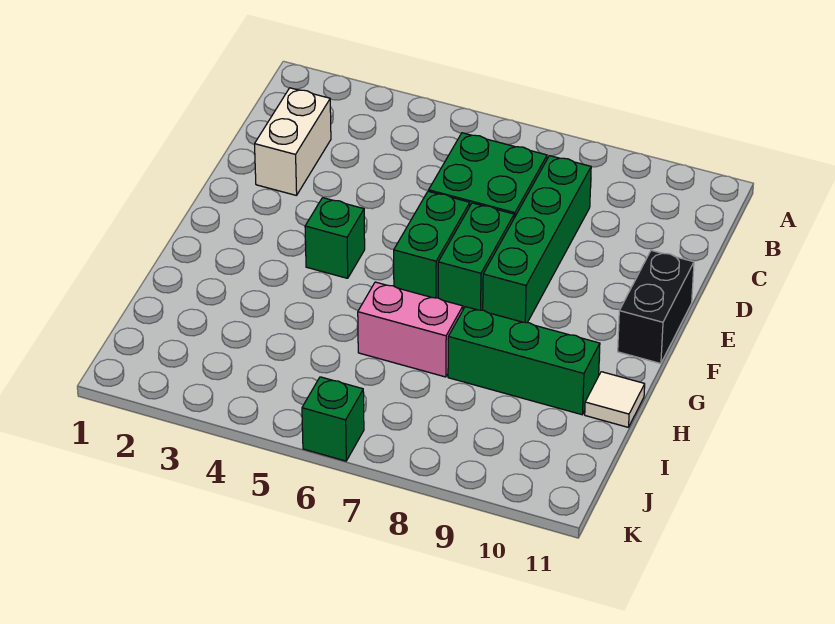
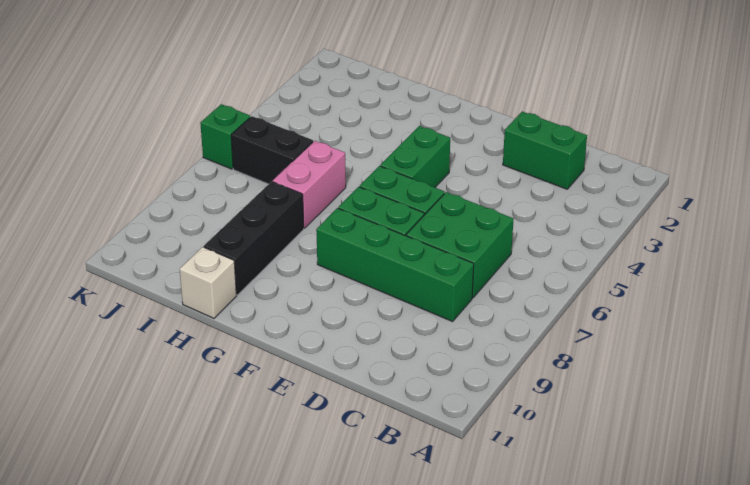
white 1x2 brick [255,88,331,196] -> green 1x2 brick [503,112,587,189]
black 1x2 brick [618,250,694,364] -> black 1x2 brick moved to [231,116,313,184]
green 1x1 brick [305,198,365,278] -> green 1x2 brick [380,126,450,187]
green 1x3 brick [448,307,600,415] -> black 1x3 brick [204,182,304,295]
white 1x1 tile [585,372,645,427] -> white 1x1 brick [180,247,237,318]

